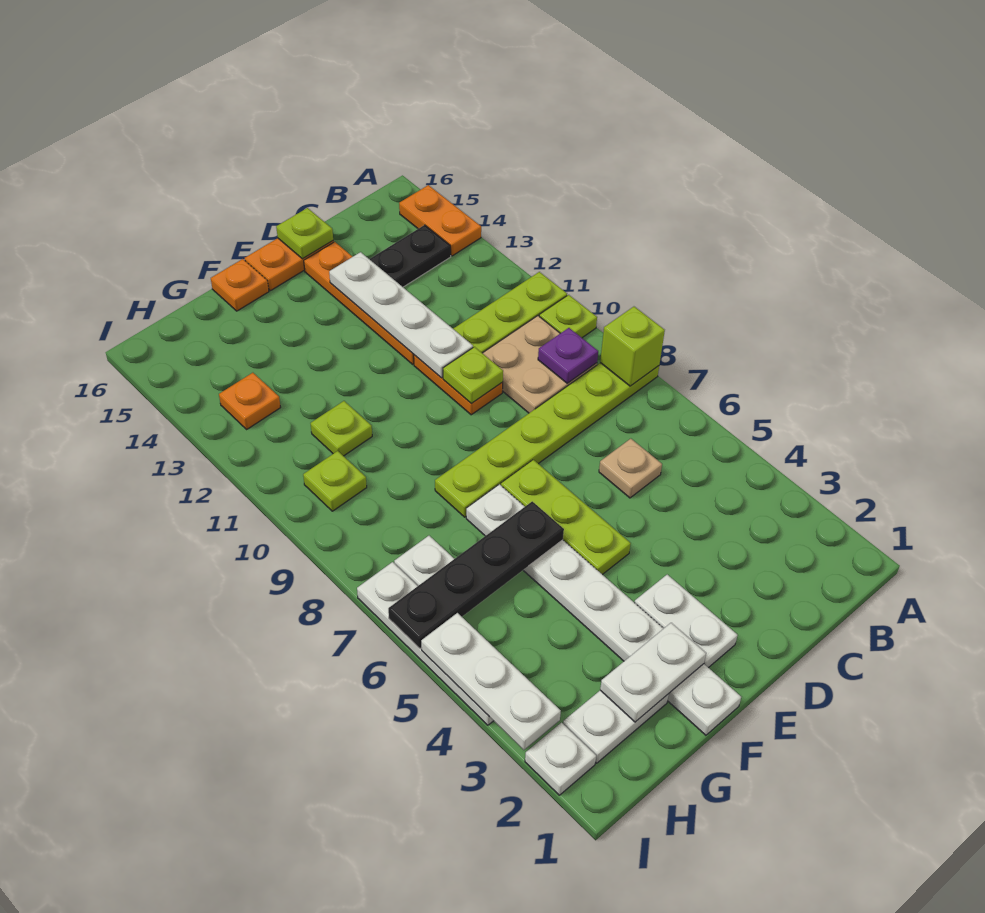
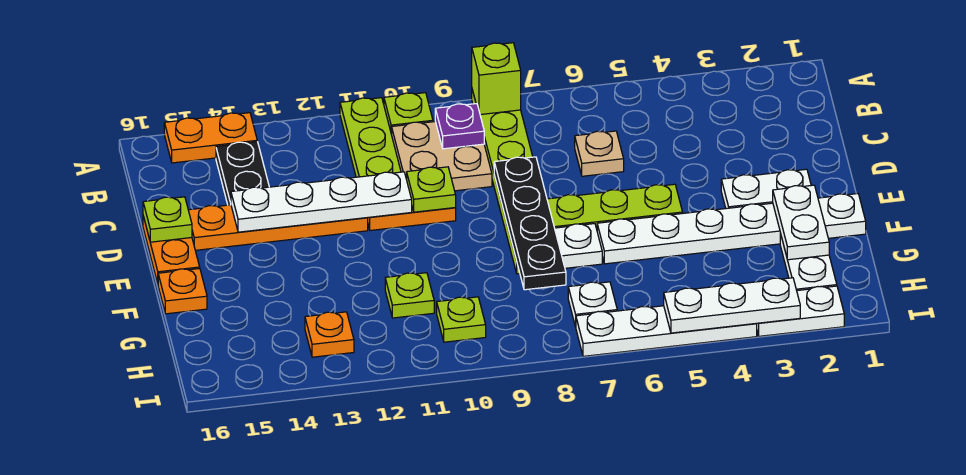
black 1x4 plate [388,501,564,649] -> black 1x4 plate moved to [494,157,566,290]
white 1x1 plate [525,723,596,795] -> white 1x2 plate [756,286,844,336]

